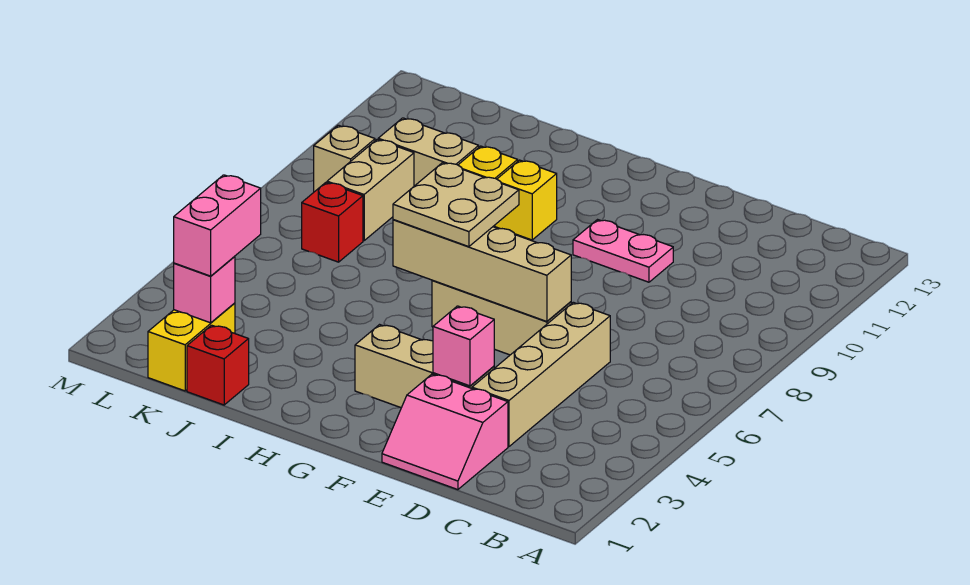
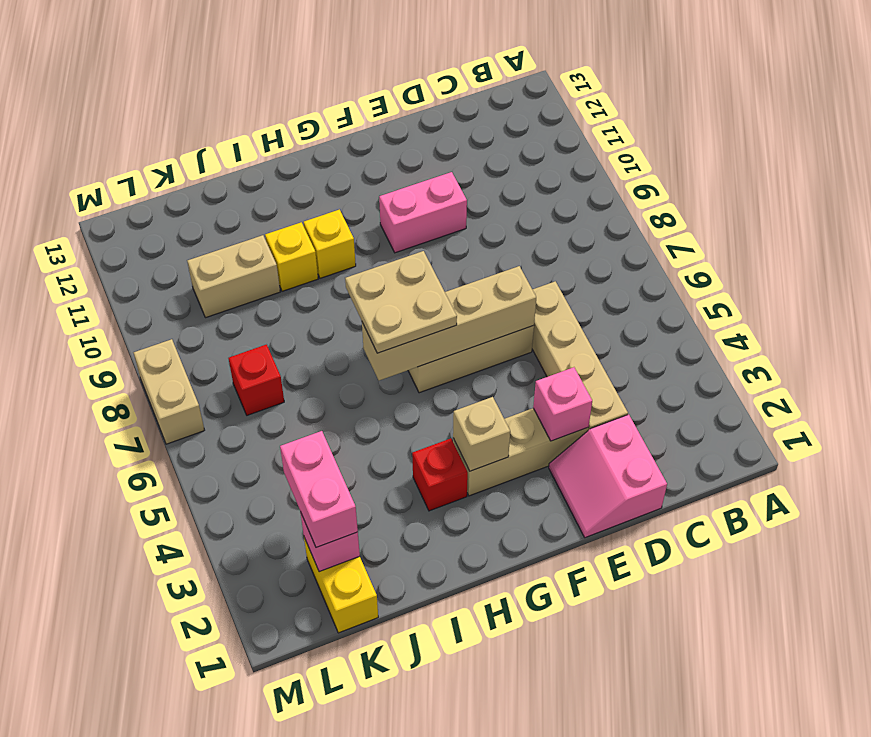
pink 2x2 slope [382,374,508,490] -> pink 2x2 slope turned to [549,414,667,538]
pink 1x2 plate [573,220,673,282] -> pink 1x2 brick [379,172,467,253]
red 1x1 brick [187,325,249,405] -> red 1x1 brick moved to [412,438,468,511]
tan 1x2 brick [327,139,414,241] -> tan 1x2 brick moved to [134,339,204,444]
tan 1x1 brick [314,125,375,192] -> tan 1x1 brick moved to [453,397,510,471]

